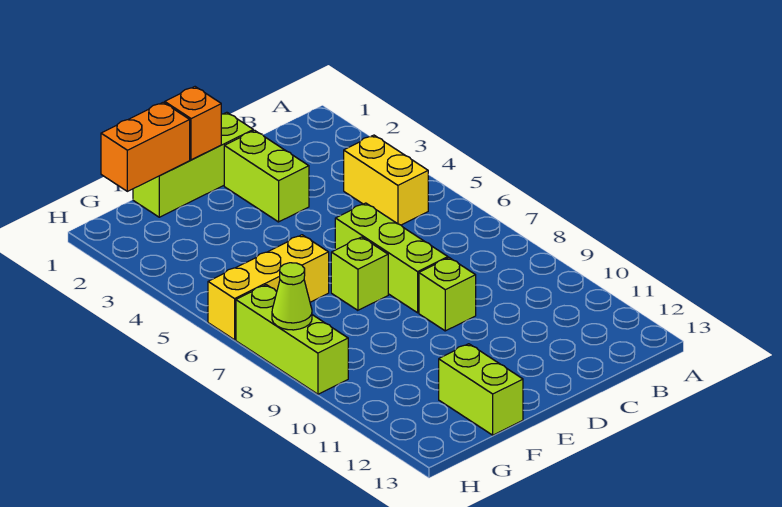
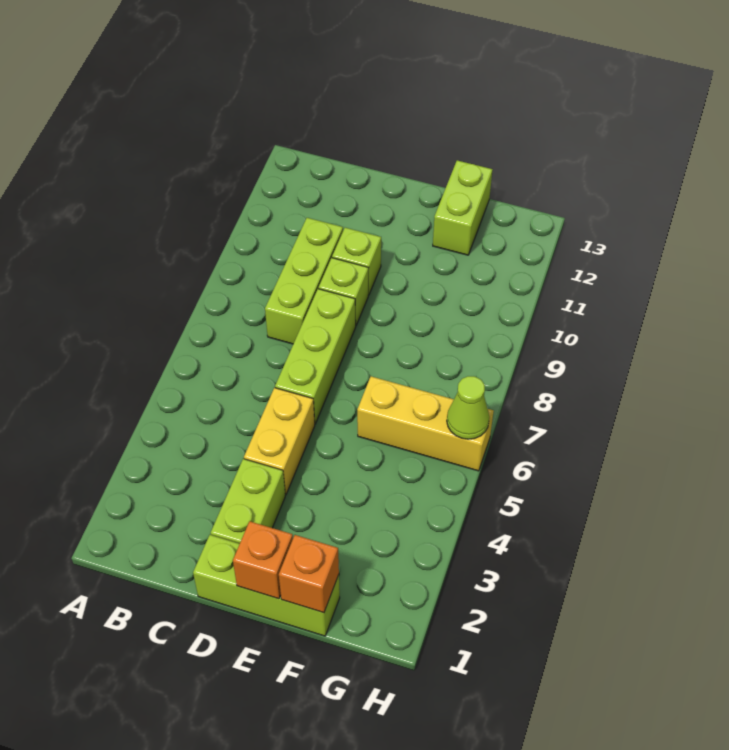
yellow 1x2 brick [344,135,428,225] -> yellow 1x2 brick moved to [244,388,315,495]
lime 1x1 brick [331,237,388,310] -> lime 1x1 brick moved to [332,228,381,295]
orange 1x2 brick [101,102,190,191] -> orange 1x1 brick [279,535,339,613]
lime 1x3 brick [236,285,348,394] -> lime 1x3 brick moved to [265,218,343,344]
lime 1x1 cone [272,263,312,330] -> lime 1x1 cone moved to [447,376,489,439]

